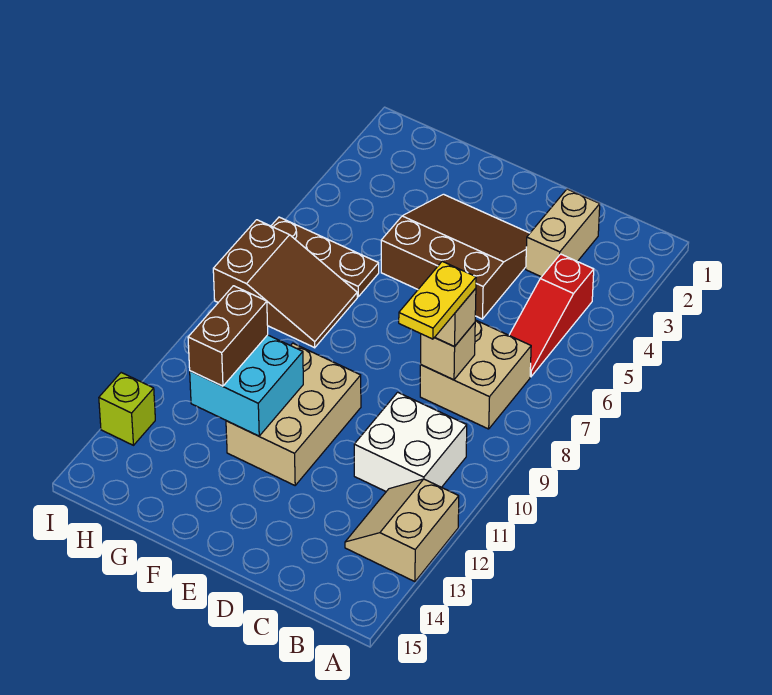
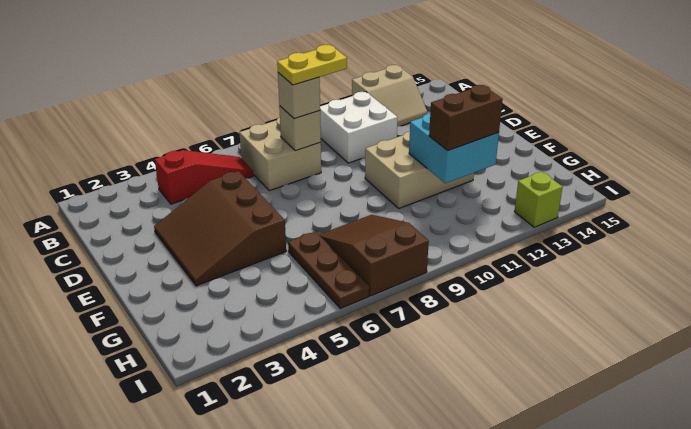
tan 1x2 brick [526,189,600,277] -> none

